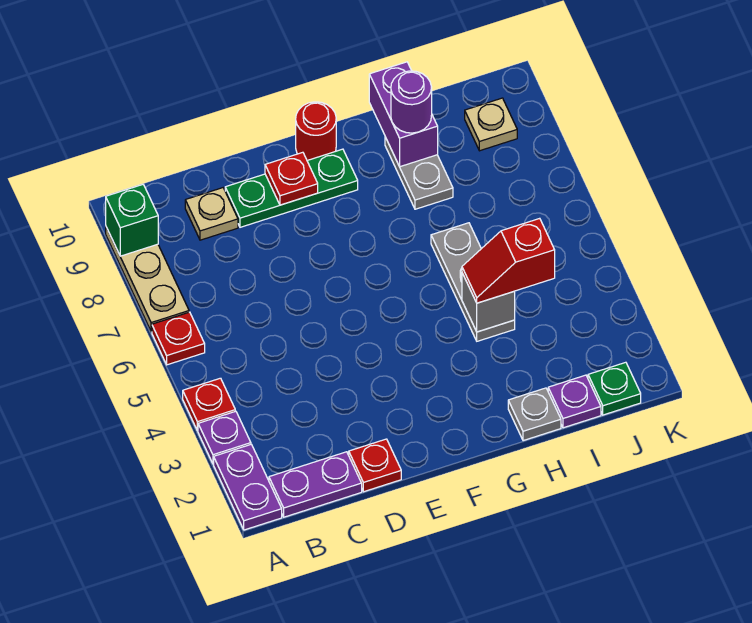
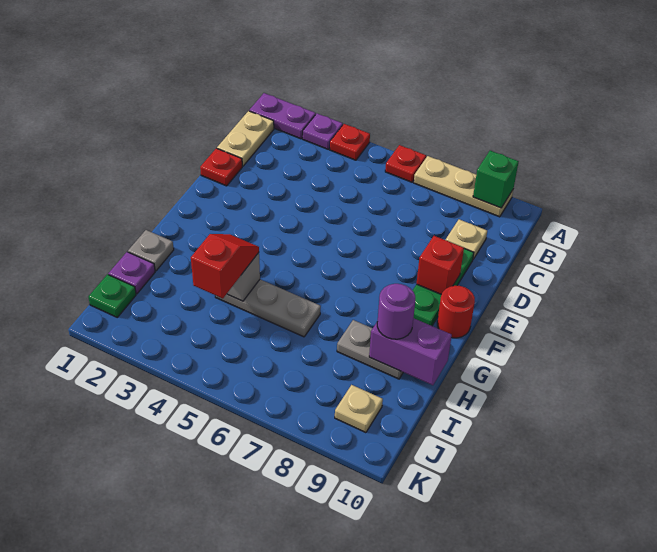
purple 1x2 plate [269,452,362,517] -> tan 1x2 plate [217,111,274,166]
red 1x1 plate [265,152,318,205] -> red 1x1 brick [417,236,464,295]

